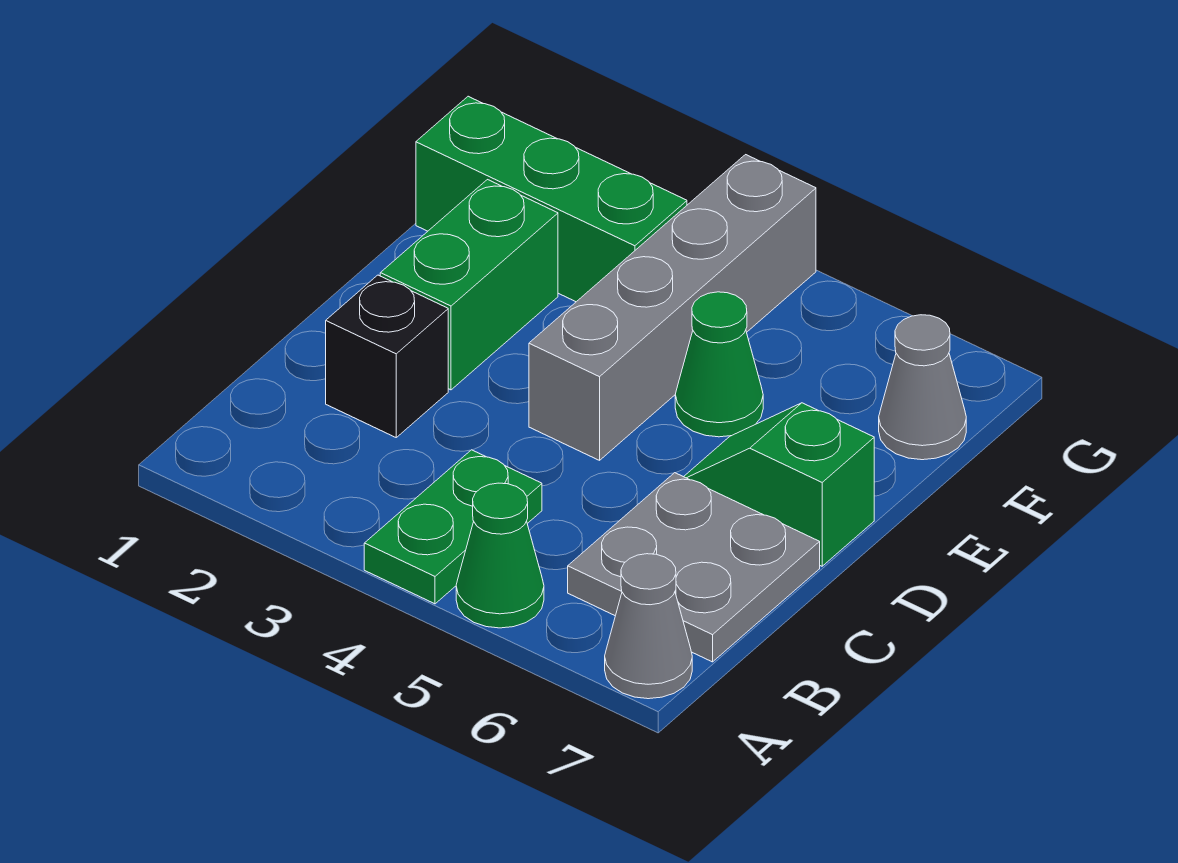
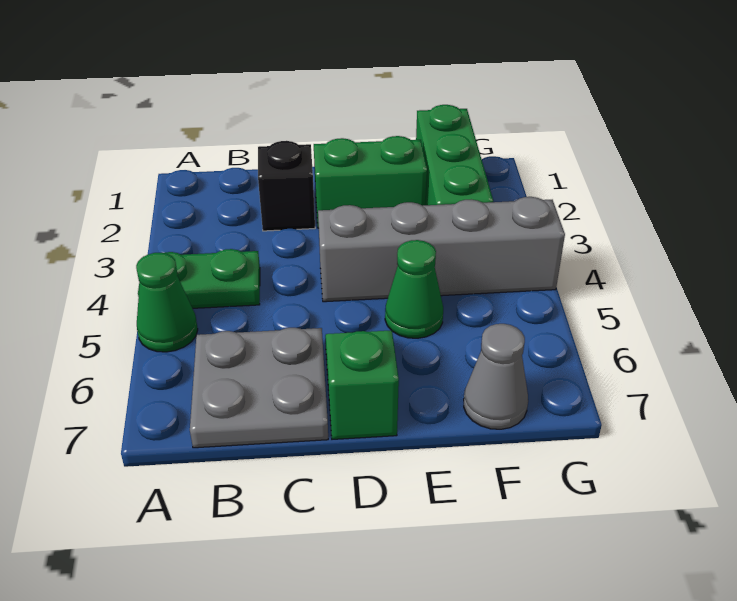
grey 1x1 cone [605,554,692,699] -> none

